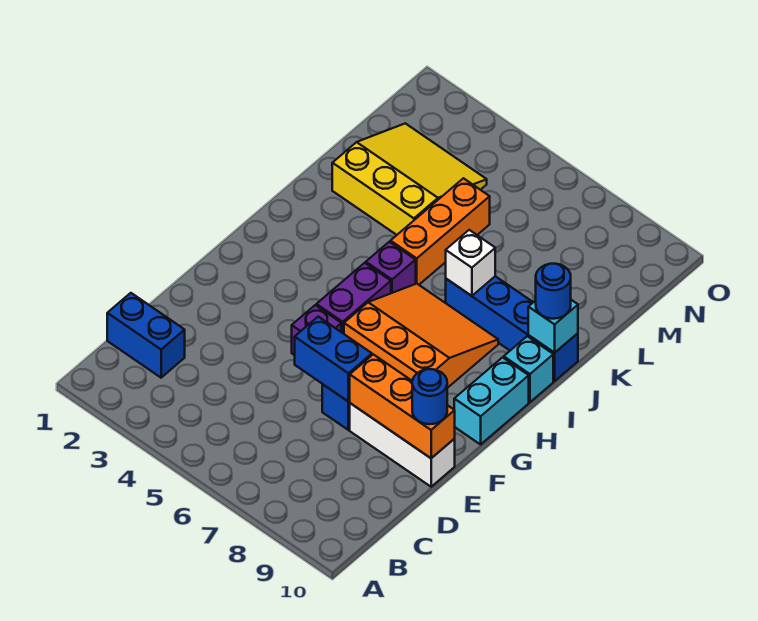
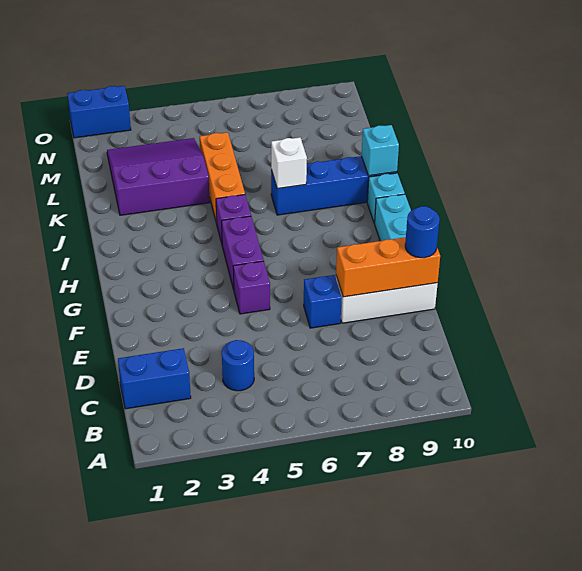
blue 1x2 brick [295,317,372,402] -> blue 1x2 brick moved to [67,86,131,138]
orange 3x3 slope [344,284,498,388] -> none
blue 1x1 round brick [536,264,571,319] -> blue 1x1 round brick moved to [222,340,254,391]
yellow 3x3 slope [332,123,487,235] -> purple 3x3 slope [107,138,210,215]

